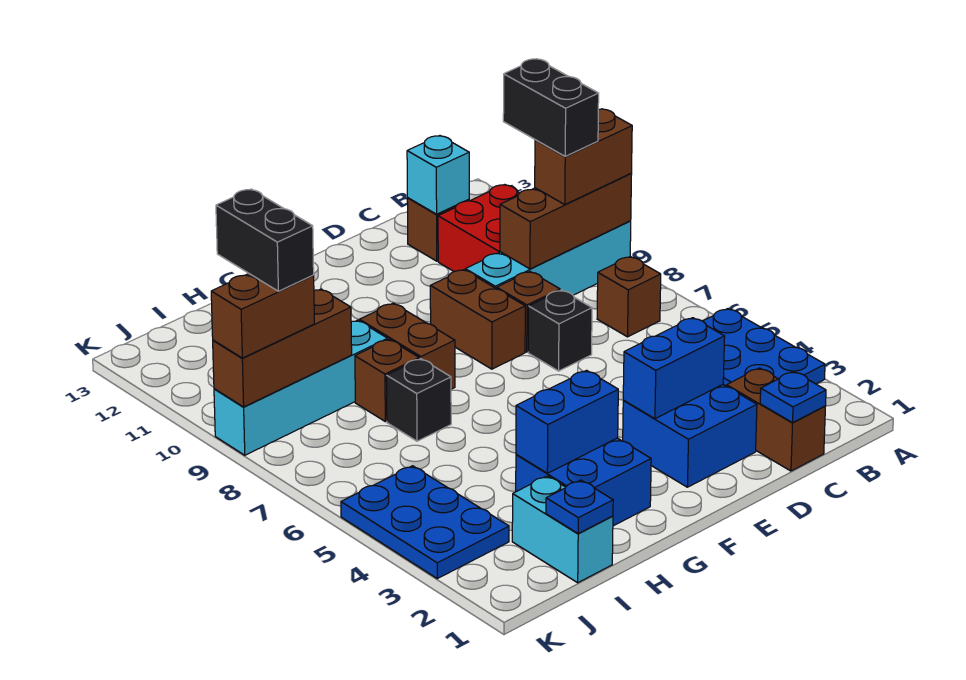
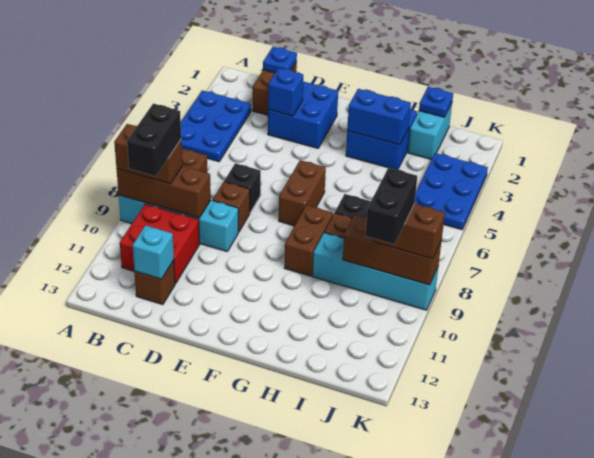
blue 1x2 brick [623,318,725,419] -> blue 1x1 brick [268,68,303,116]
brown 1x2 brick [430,270,525,369] -> brown 1x2 brick moved to [279,160,326,226]

